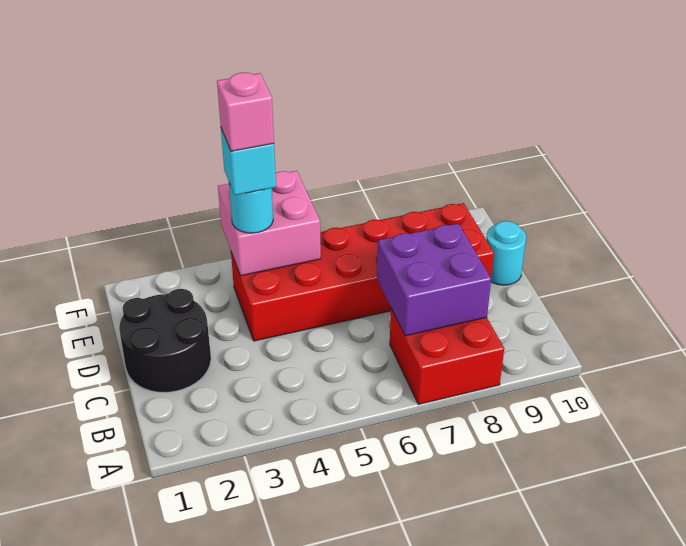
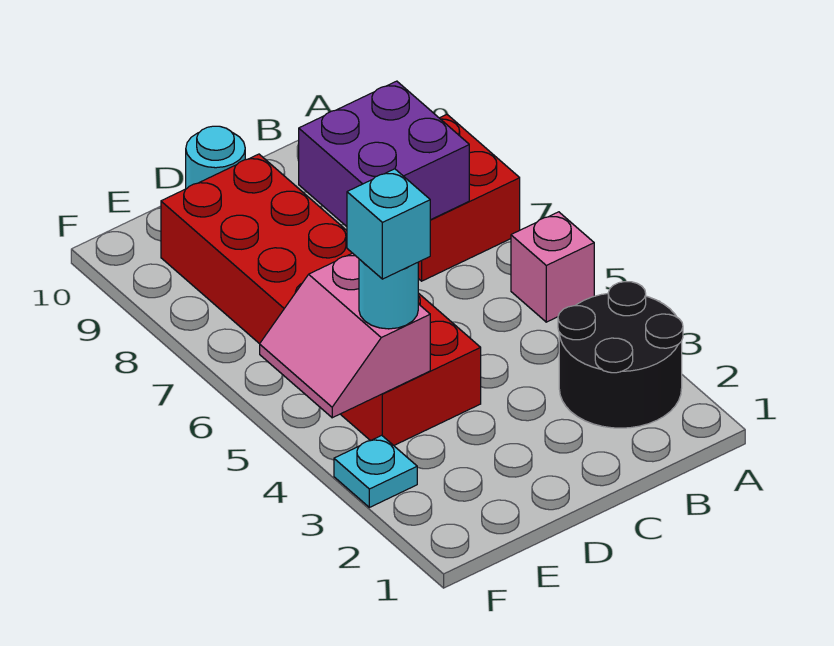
black 2x2 round brick [119,289,211,392] -> black 2x2 round brick moved to [558,282,683,428]
pink 2x2 brick [218,171,321,276] -> pink 2x2 slope [260,253,430,418]
pink 1x1 brick [217,72,274,151] -> pink 1x1 brick moved to [511,212,594,322]
none -> cyan 1x1 plate [334,435,417,507]

